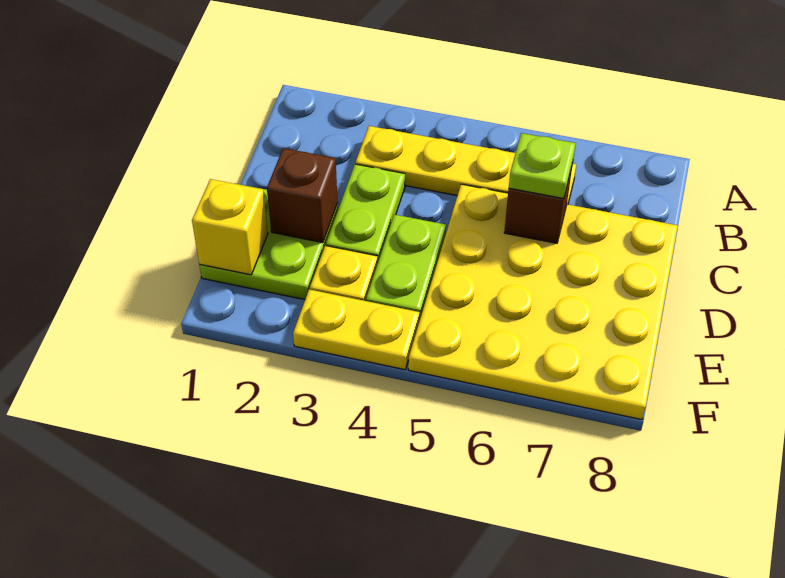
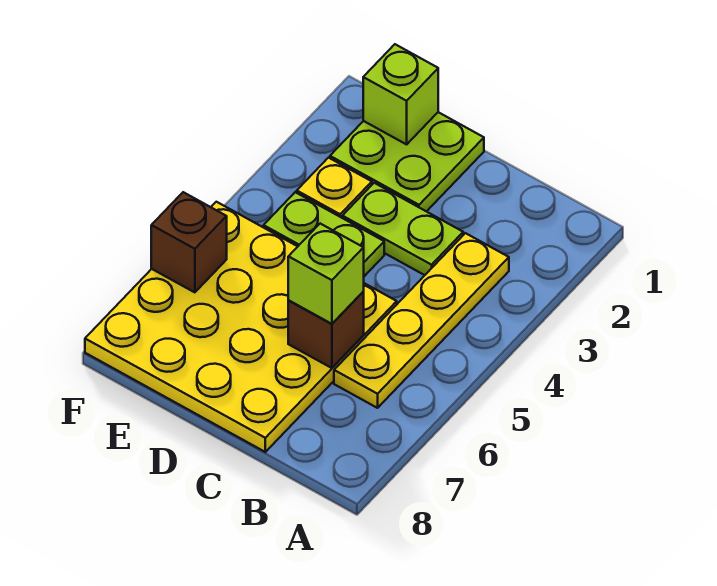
lime 1x1 plate [509,133,576,199] -> lime 1x1 brick [288,224,364,324]
brown 1x1 brick [267,148,338,243] -> brown 1x1 brick moved to [151,192,227,292]
yellow 1x1 brick [192,179,268,275] -> lime 1x1 brick [363,44,438,144]
yellow 1x2 plate [293,290,419,370] -> none

